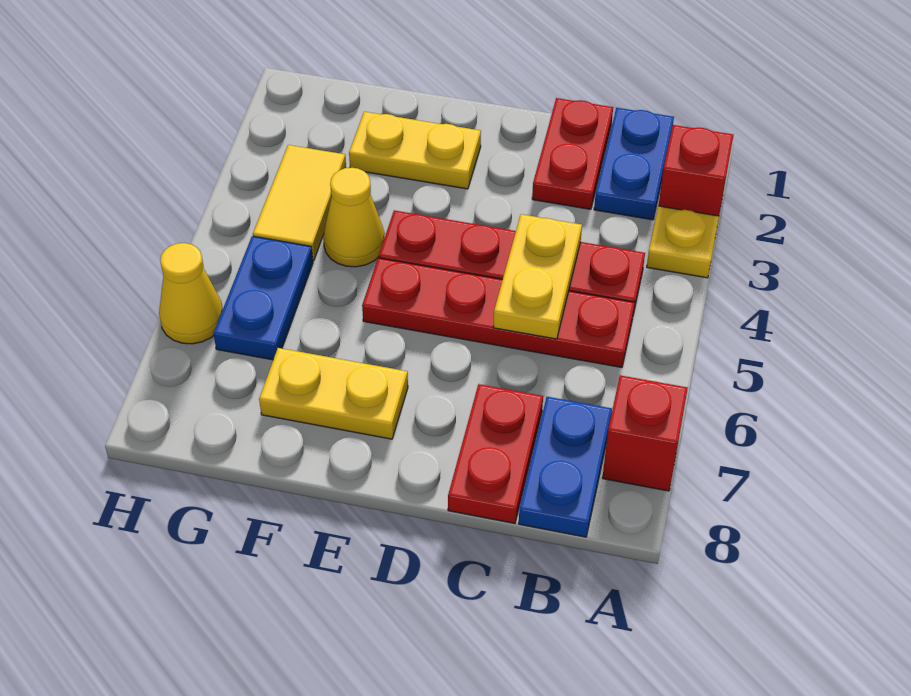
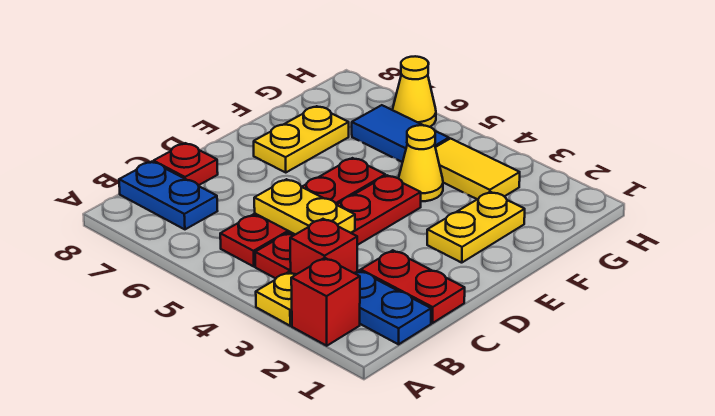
red 1x1 brick [602,375,688,491] -> red 1x1 brick moved to [290,219,357,274]
red 1x2 plate [448,384,543,523] -> red 1x1 plate [153,143,218,185]
blue 1x2 plate [213,236,313,360] -> blue 1x2 tile [352,105,449,162]

